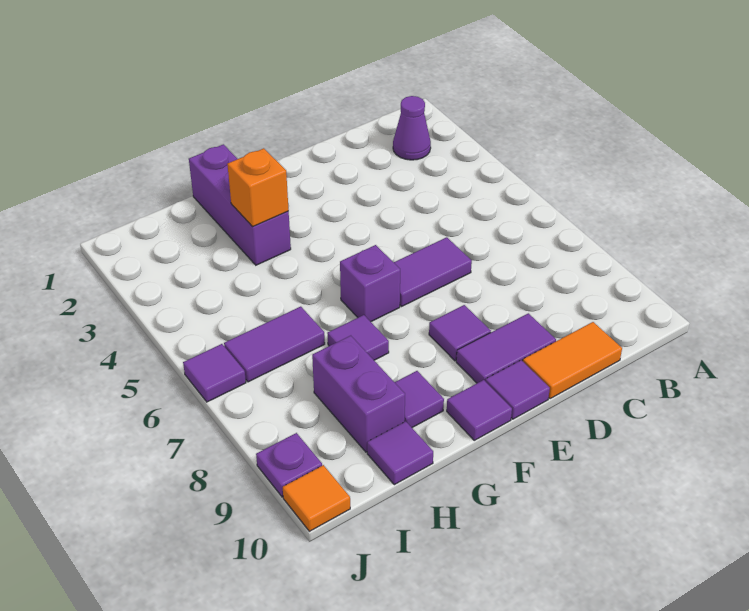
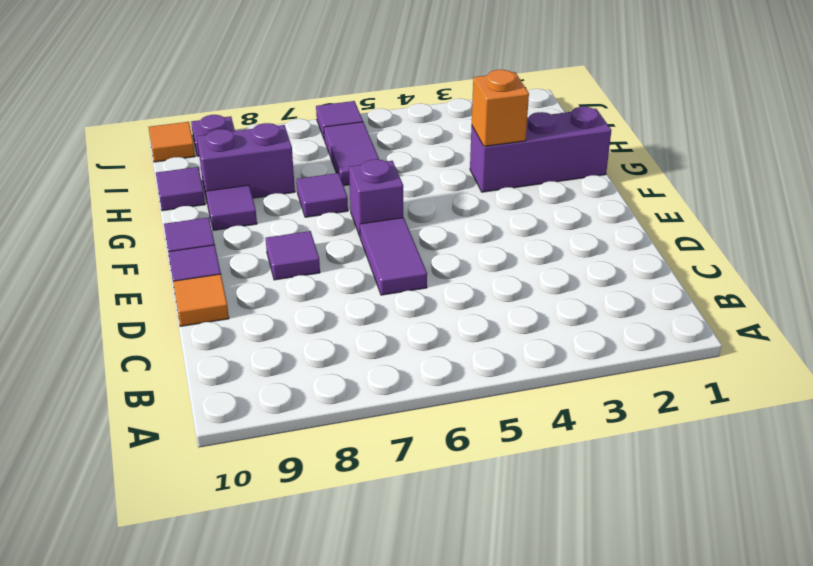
purple 1x1 cone [393,96,431,160] -> none
orange 1x2 tile [523,322,622,399] -> orange 1x1 tile [173,274,229,326]
purple 1x2 tile [456,313,556,383] -> none

